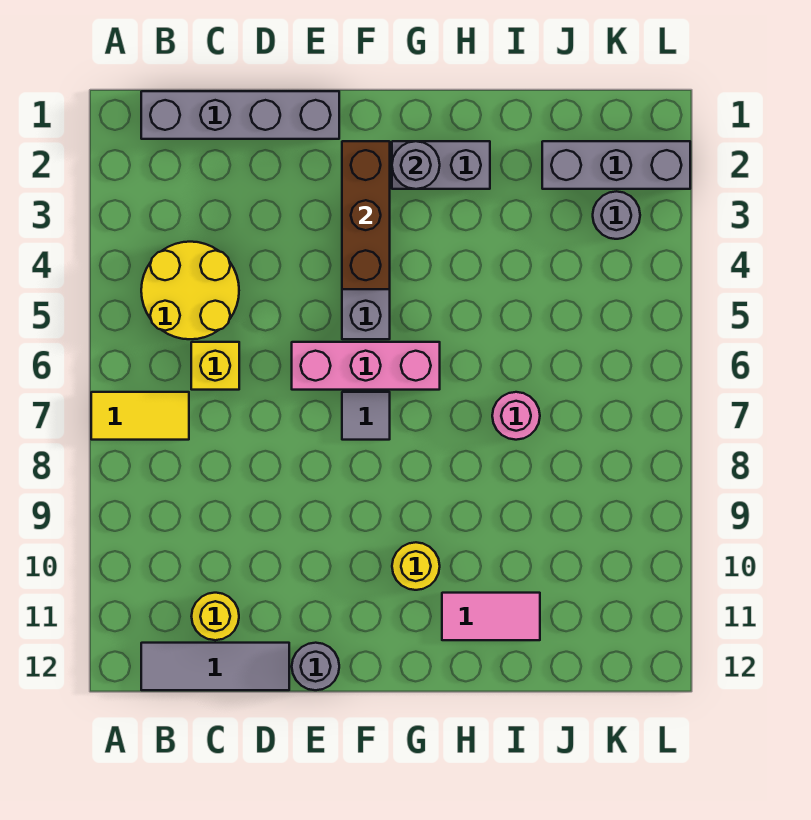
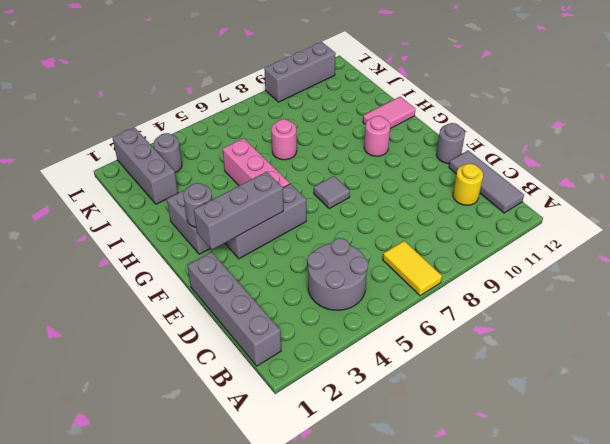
yellow 2x2 round brick [141,242,239,339] -> grey 2x2 round brick [307,238,368,310]
yellow 1x1 brick [191,342,239,390] -> none
pink 1x3 brick [292,342,440,390] -> pink 1x3 brick moved to [223,138,290,187]
brown 1x3 brick [342,141,390,289] -> grey 1x3 brick [194,172,283,250]
yellow 1x1 round brick [392,542,440,590] -> pink 1x1 round brick [364,116,390,156]
pink 1x2 tile [442,593,540,640] -> pink 1x2 tile turned to [363,97,416,129]
none -> grey 1x3 brick [264,42,336,102]

